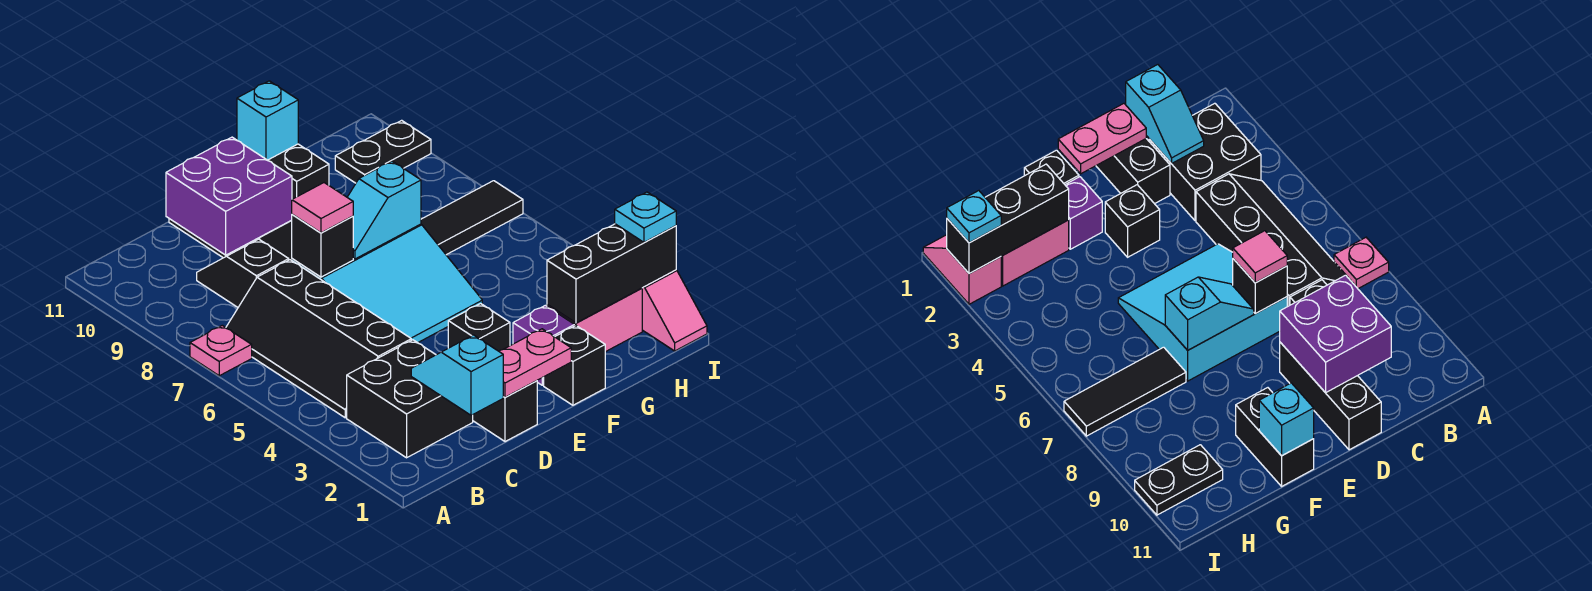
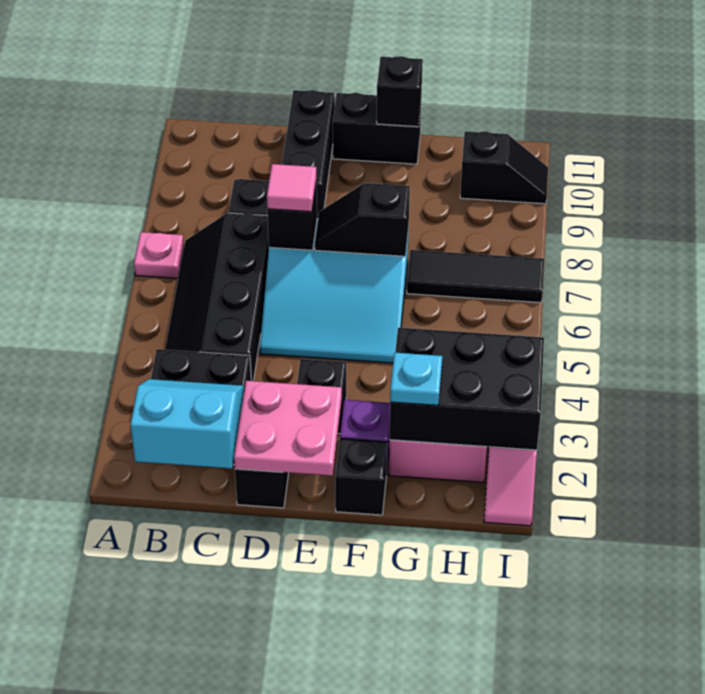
cyan 1x2 slope [411,335,503,415] -> cyan 2x2 slope [130,379,244,469]
purple 2x2 brick [166,137,292,255] -> none
pink 1x2 plate [499,329,571,397] -> pink 2x2 plate [234,381,342,476]
cyan 1x2 slope [347,161,421,259] -> black 1x2 slope [315,183,410,256]
black 1x2 brick [268,144,329,199] -> black 1x2 brick turned to [333,93,421,164]
cyan 1x1 brick [237,81,298,160] -> black 1x1 brick [377,56,423,127]
black 1x3 brick [547,224,676,323] -> black 2x3 brick [390,328,544,450]
black 1x2 plate [335,120,431,183] -> black 1x2 slope [460,131,548,204]
cyan 1x1 plate [615,192,676,242] -> cyan 1x1 plate moved to [390,353,442,405]

